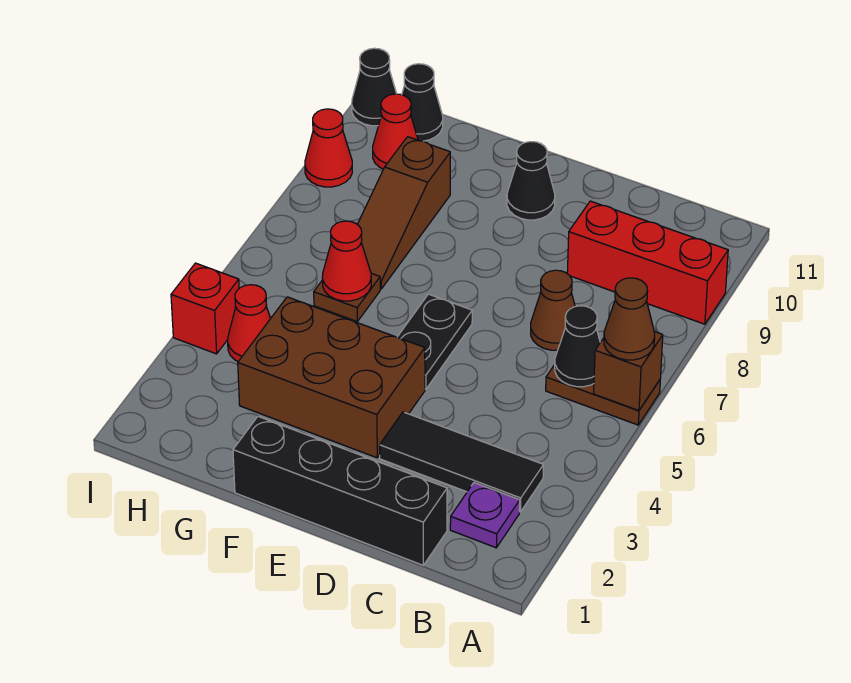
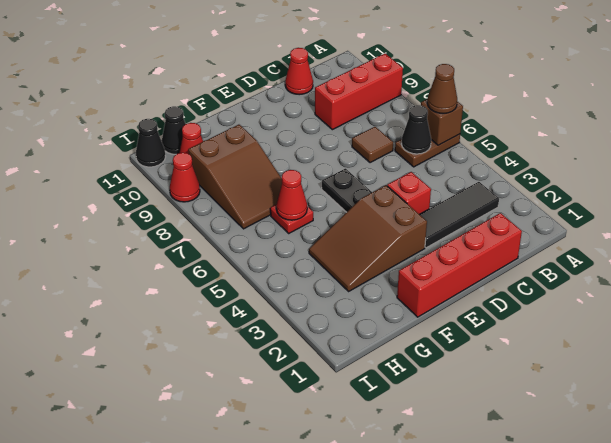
purple 1x1 plate [450,483,520,548] -> none
black 1x4 brick [233,417,447,565] -> red 1x4 brick [397,213,522,317]
brown 1x1 cone [531,270,575,350] -> brown 1x1 tile [352,127,393,163]
brown 2x3 brick [238,297,425,458] -> brown 2x3 slope [309,185,427,291]
black 1x1 cone [507,142,555,220] -> none
brown 1x1 plate [314,273,380,321] -> red 1x1 plate [270,205,313,233]
brown 1x3 slope [357,137,450,289] -> brown 2x3 slope [188,125,282,229]
red 1x1 cone [228,285,271,361] -> red 1x1 cone moved to [285,48,313,95]
red 1x1 brick [171,263,239,354] -> red 1x1 brick moved to [387,172,431,214]

